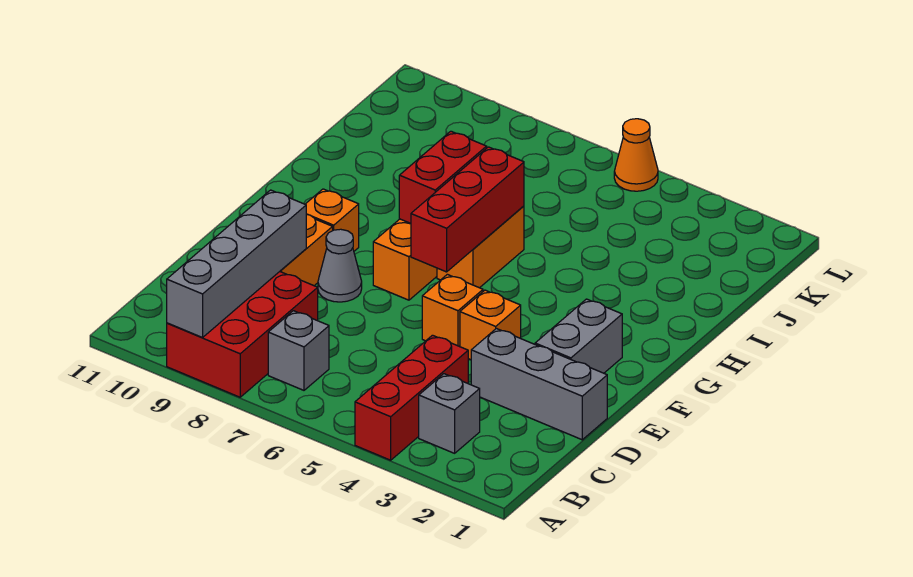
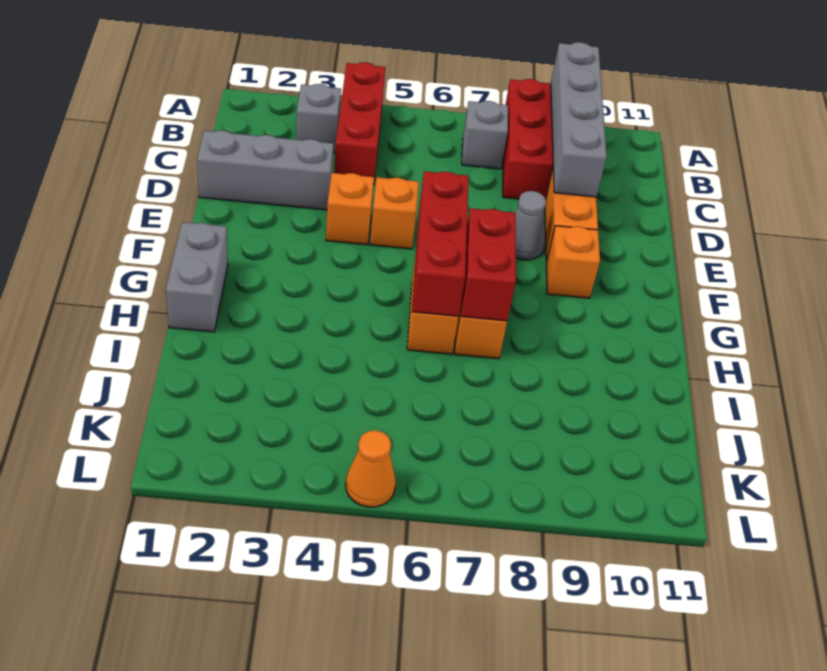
grey 1x2 brick [535,299,622,373] -> grey 1x2 brick moved to [166,222,228,332]

